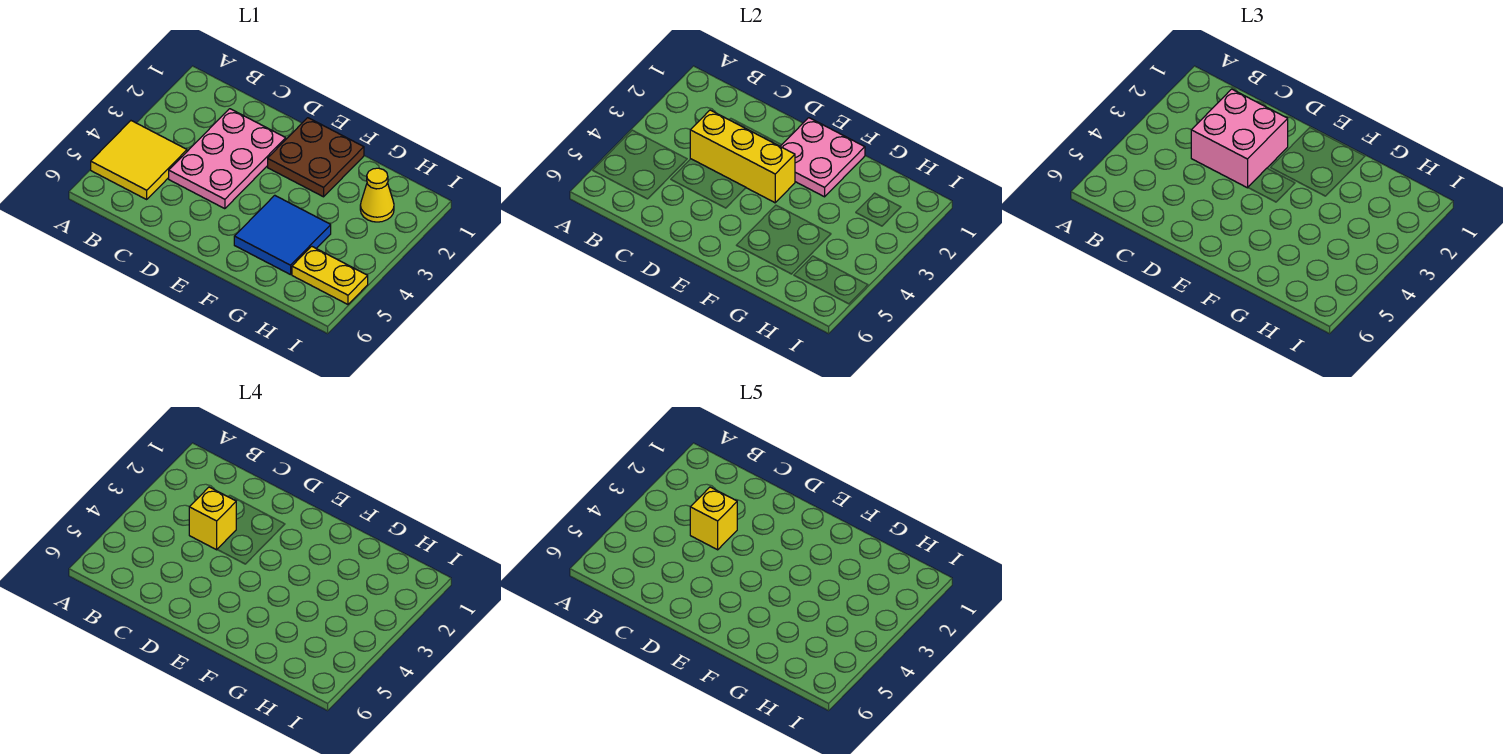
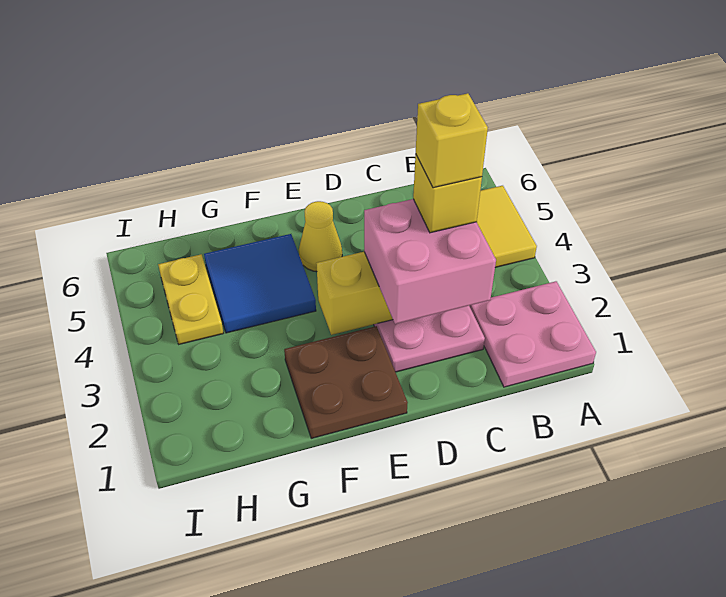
pink 2x2 plate [780,118,865,197] -> pink 2x2 plate moved to [470,281,596,387]
yellow 1x1 cone [360,168,394,222] -> yellow 1x1 cone moved to [299,201,342,272]
yellow 1x2 plate [292,246,368,304] -> yellow 1x2 plate turned to [158,254,223,344]

